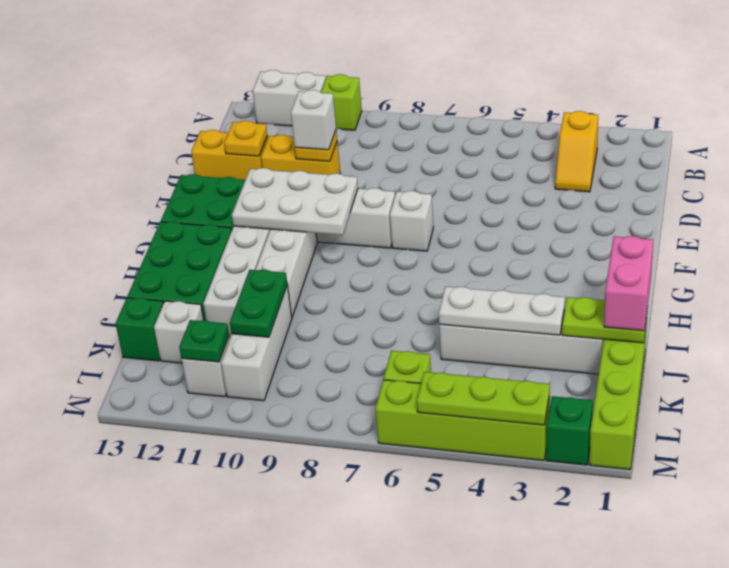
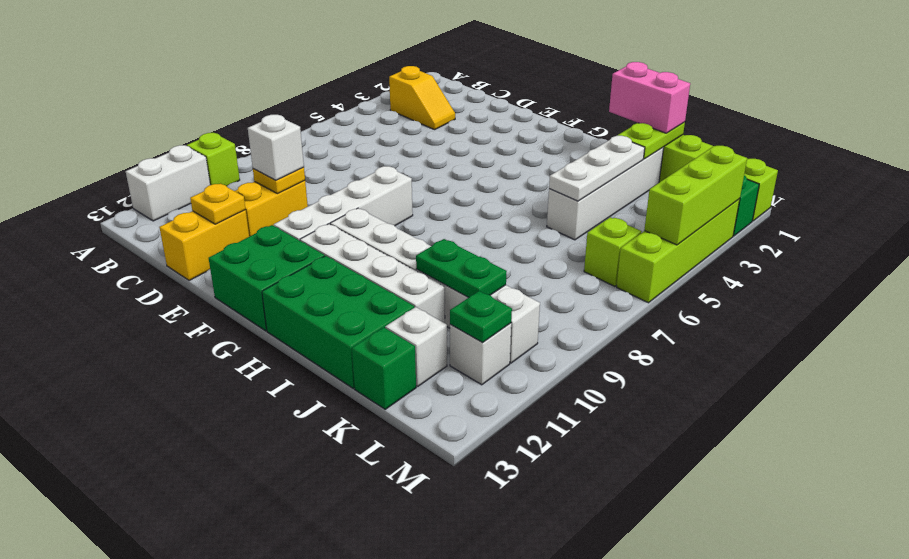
white 1x1 brick [390,191,433,251] -> none
white 2x3 plate [232,168,358,235] -> none
lime 1x3 plate [417,372,550,425] -> lime 1x3 brick [644,146,747,245]

